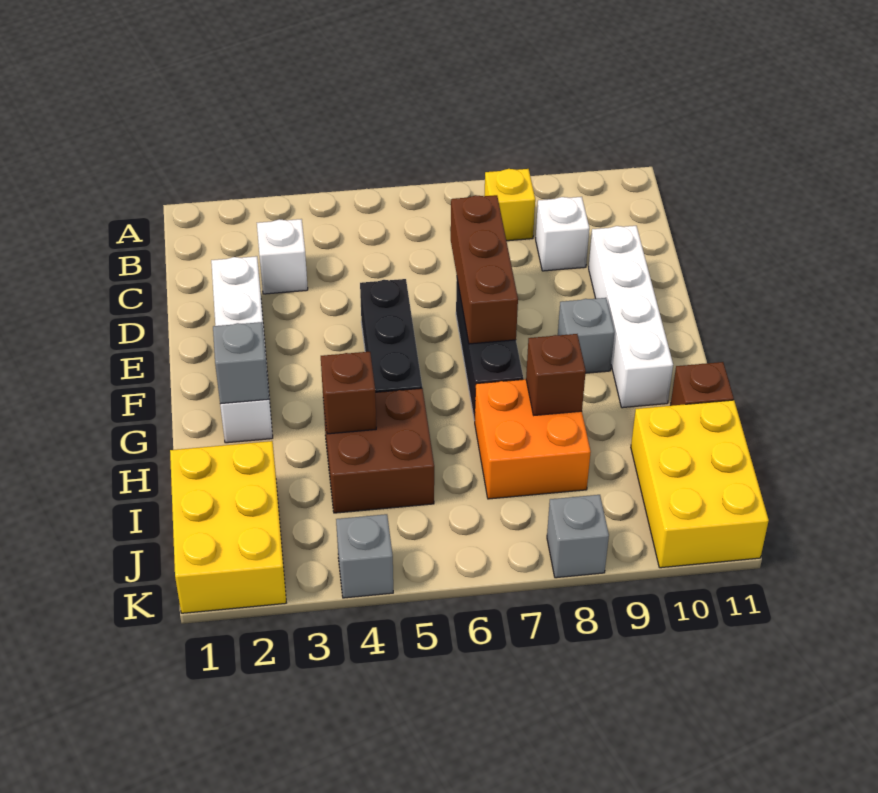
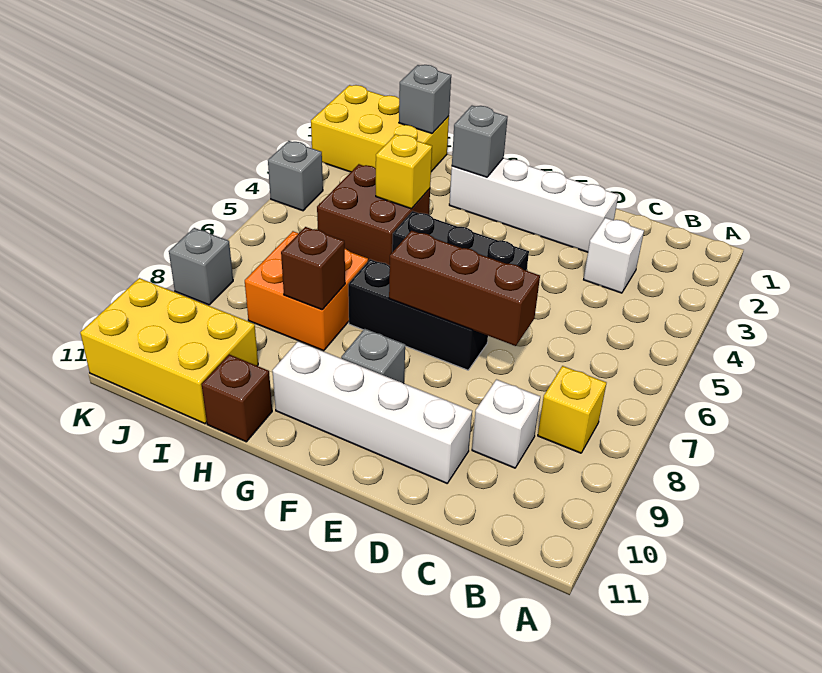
brown 1x1 brick [321,352,376,434] -> yellow 1x1 brick [376,134,432,209]
none -> grey 1x1 brick [399,65,451,133]

